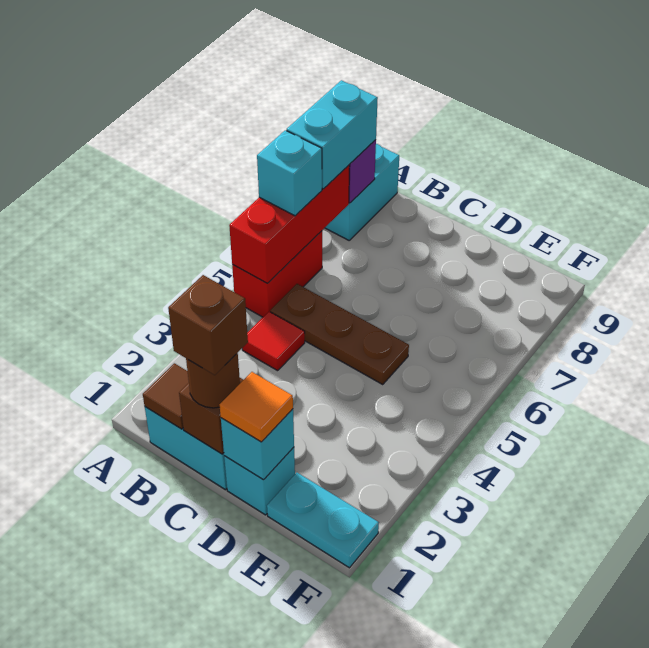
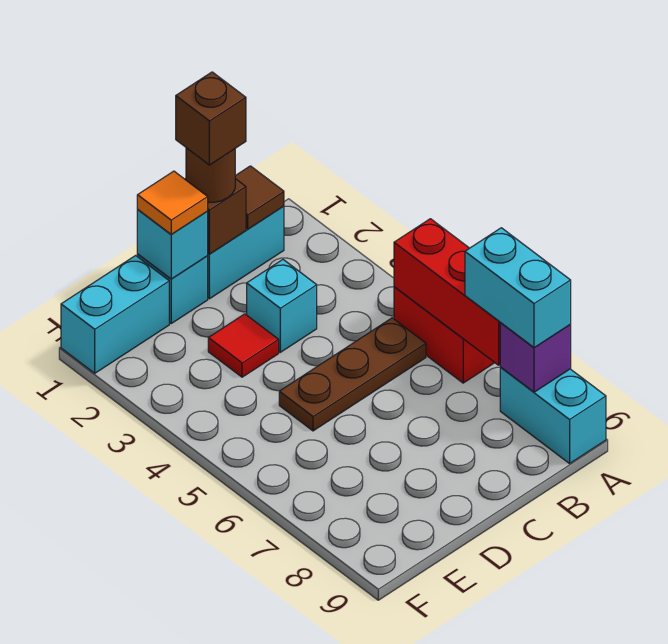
cyan 1x1 brick [257,130,322,216] -> cyan 1x1 brick moved to [247,260,317,352]
red 1x1 tile [242,312,305,371] -> red 1x1 tile moved to [208,314,279,377]
cyan 1x2 plate [267,473,379,568] -> cyan 1x2 brick [61,255,169,373]

